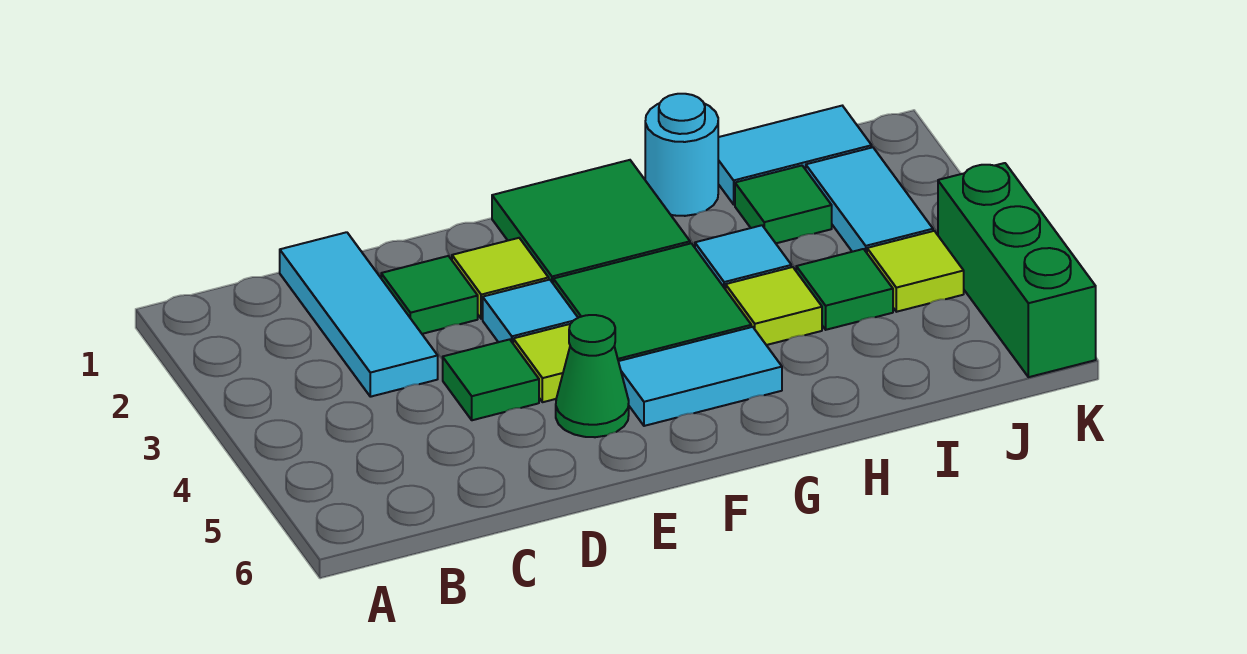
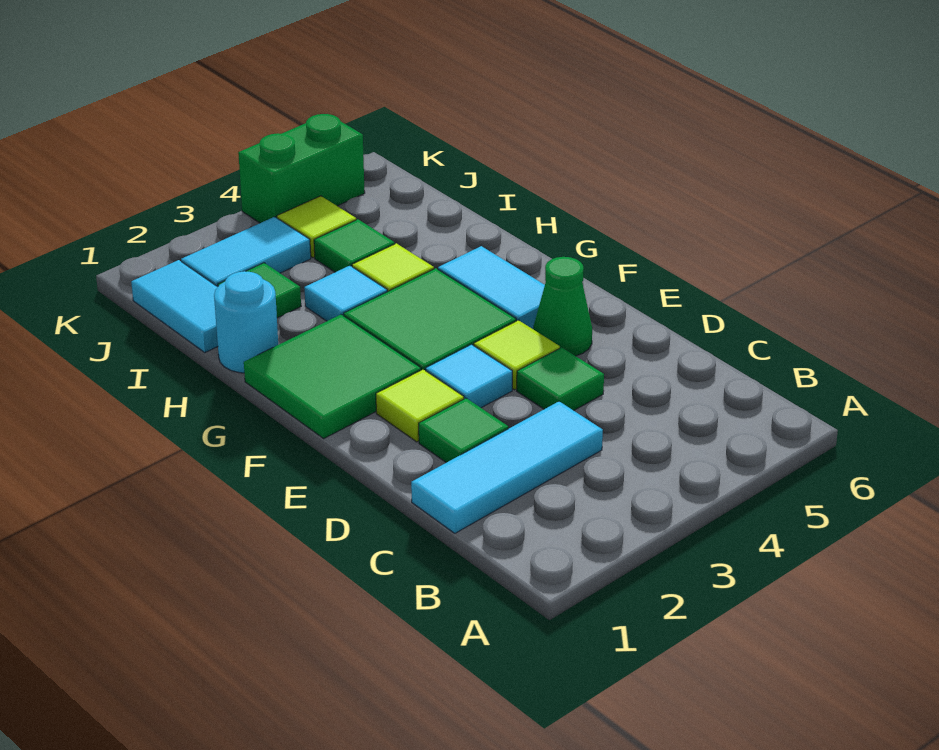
green 1x3 brick [938,163,1096,377] -> green 1x2 brick [238,114,365,223]

